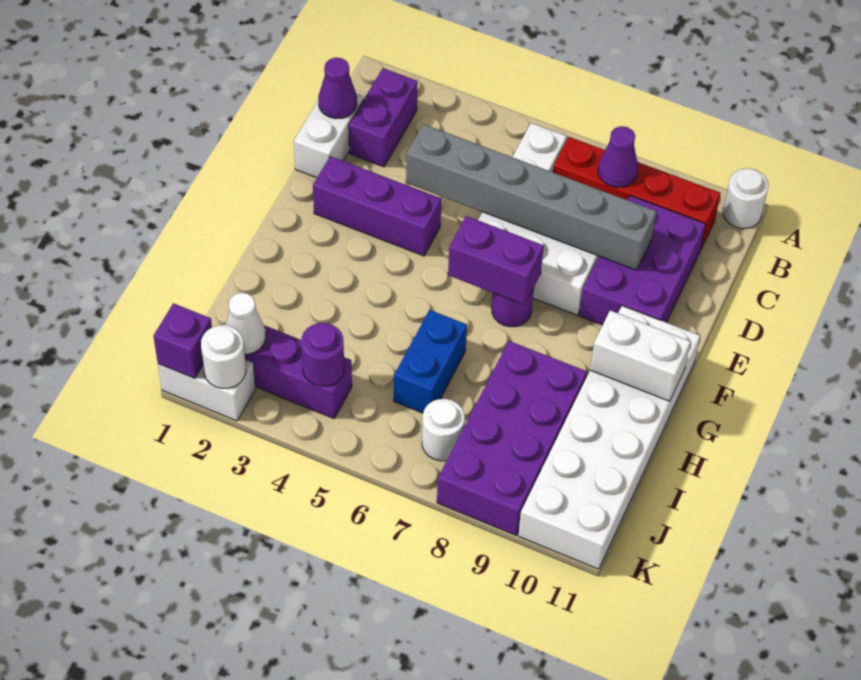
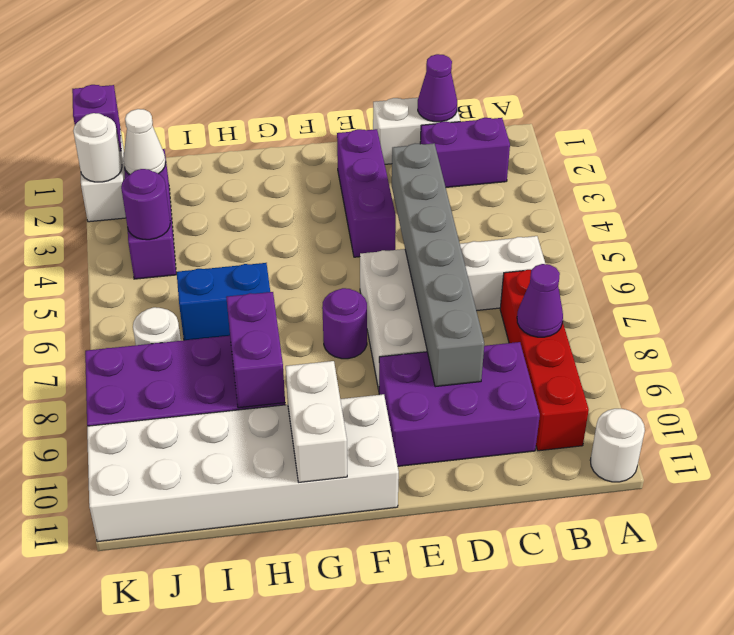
purple 1x2 brick [448,216,544,305] -> purple 1x2 brick moved to [226,292,285,408]

